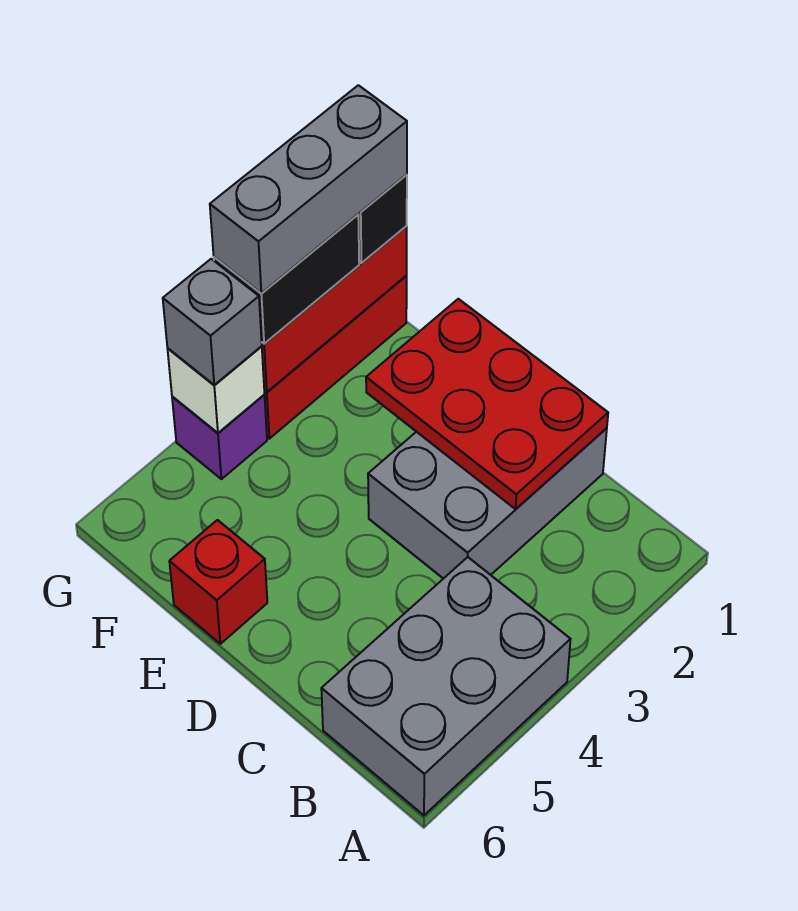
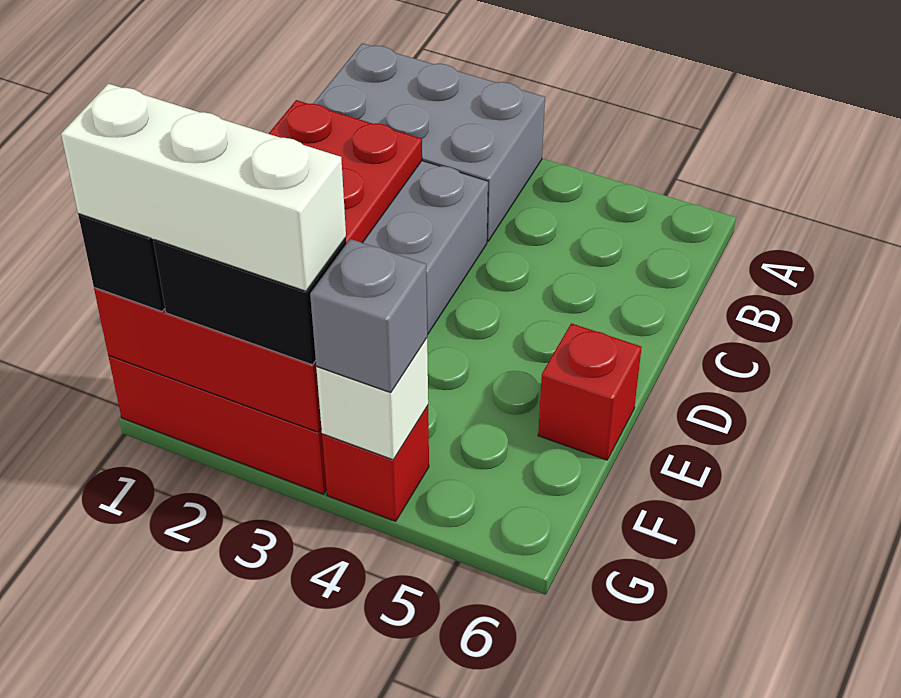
grey 2x3 brick [321,557,571,815] -> grey 2x3 brick moved to [313,43,545,241]
grey 1x3 brick [210,85,407,293] -> white 1x3 brick [61,84,346,291]
purple 1x1 brick [172,395,267,479] -> red 1x1 brick [322,406,429,521]

